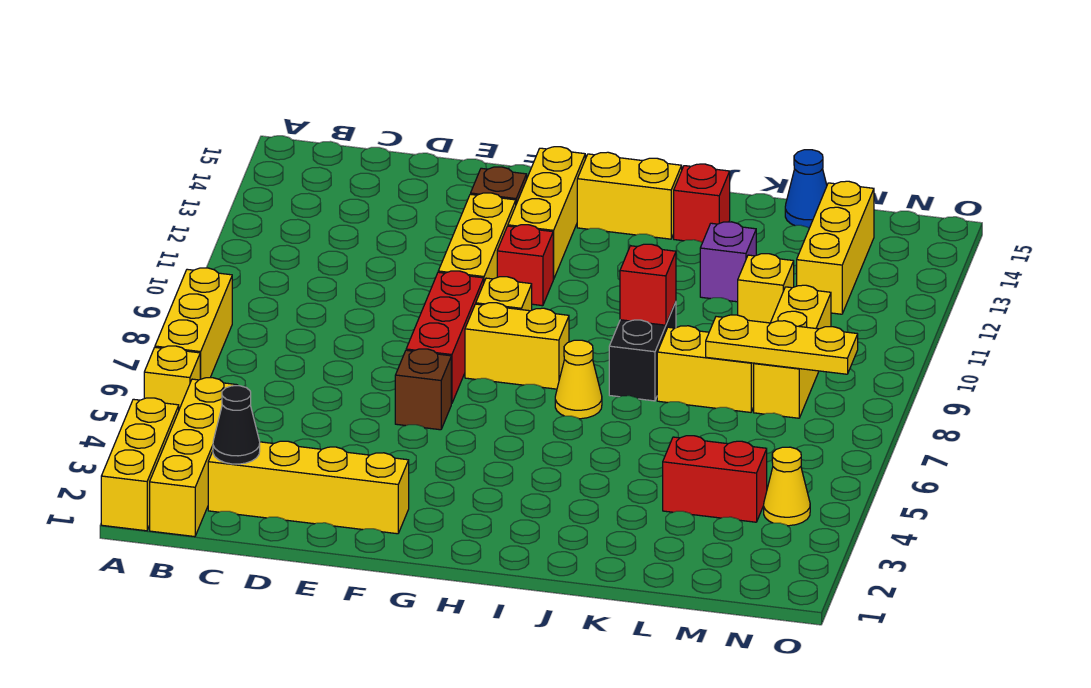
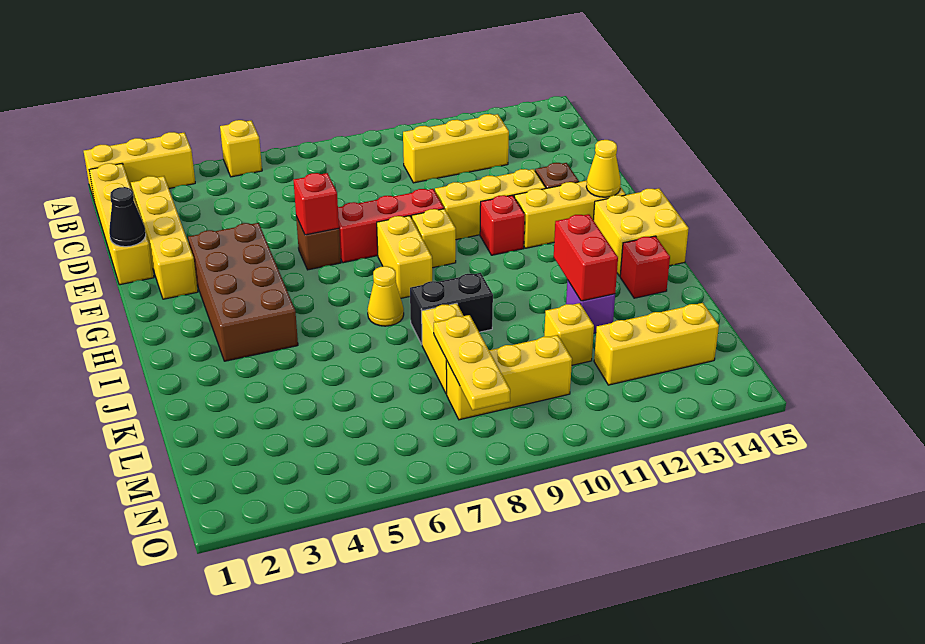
yellow 1x3 brick [155,268,232,379] -> yellow 1x3 brick moved to [403,114,509,183]
yellow 1x4 brick [150,378,237,537] -> yellow 1x4 brick turned to [89,163,154,285]
black 1x1 cone [213,385,260,464] -> black 1x1 cone moved to [109,187,146,247]
none -> brown 2x4 brick [188,223,298,361]
yellow 1x2 brick [577,152,682,239] -> yellow 2x2 brick [593,188,689,276]
red 1x1 brick [620,244,676,325] -> red 1x1 brick moved to [294,173,339,235]
red 1x2 brick [663,436,767,522] -> red 1x2 brick moved to [554,214,618,301]
blue 1x1 cone [785,150,827,228] -> none
yellow 1x1 cone [764,447,810,526] -> yellow 1x1 cone moved to [586,140,621,197]

